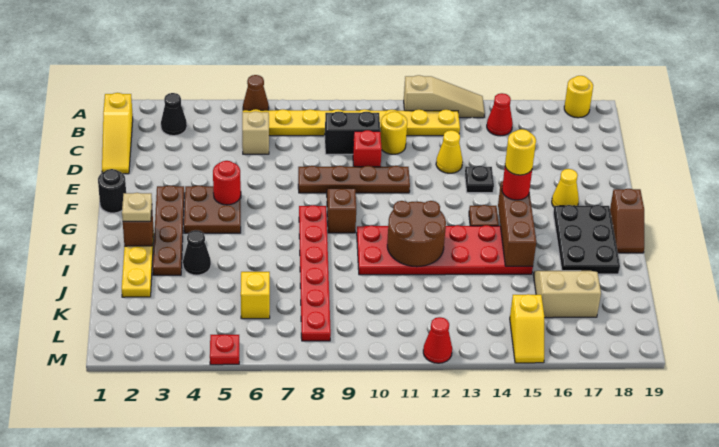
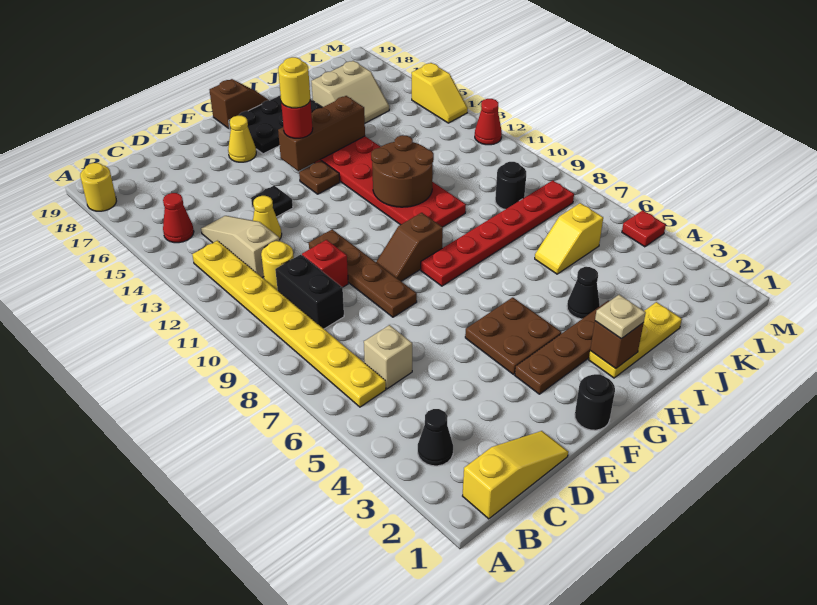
brown 1x1 cone [243,75,269,110] -> none
tan 1x3 slope [404,75,485,118] -> tan 1x3 slope moved to [201,216,279,277]
red 1x1 round brick [213,161,241,205] -> none
tan 2x2 slope [533,271,601,318] -> tan 2x2 slope turned to [311,61,389,123]
none -> black 1x1 round brick [495,162,526,209]
yellow 1x2 slope [510,294,544,363] -> yellow 1x2 slope turned to [412,63,468,123]

